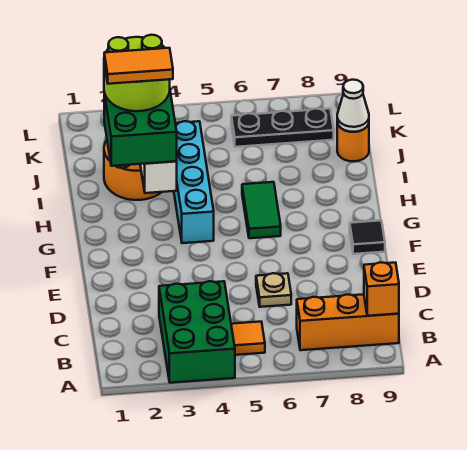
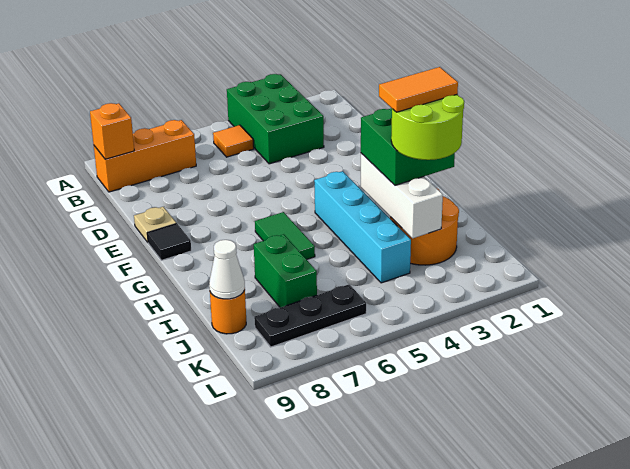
tan 1x1 plate [256,273,291,307] -> tan 1x1 plate moved to [134,207,177,242]
none -> green 1x2 brick [254,234,317,308]

